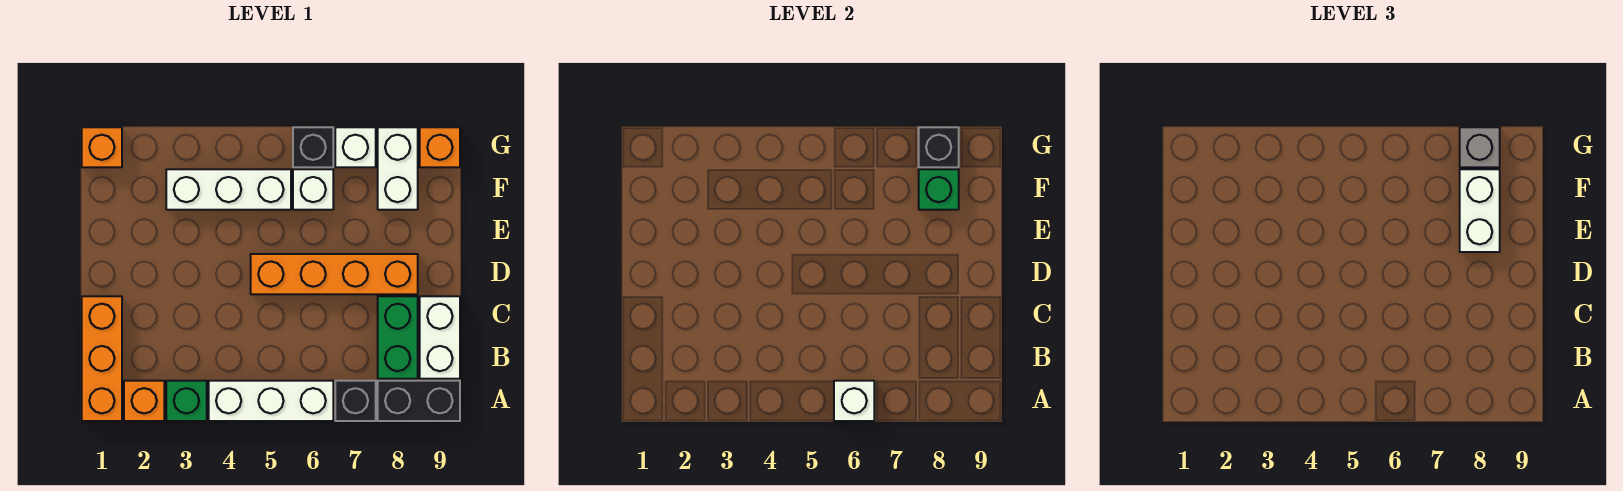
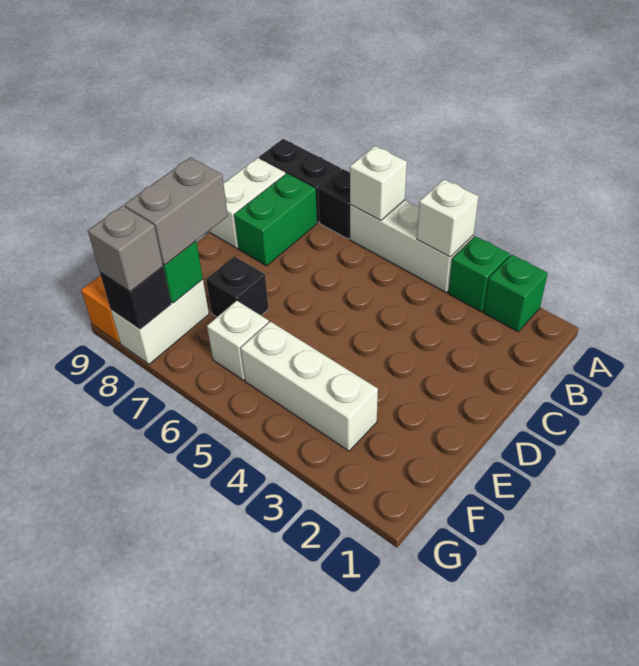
orange 1x3 brick [82,296,122,421] -> none
orange 1x1 brick [124,381,164,421] -> green 1x1 brick [483,255,548,332]
orange 1x4 brick [251,254,418,294] -> none
white 1x2 brick [1460,169,1500,252] -> grey 1x2 brick [124,157,228,265]
orange 1x1 brick [82,127,122,167] -> none
black 1x1 brick [293,127,333,167] -> black 1x1 brick moved to [206,256,269,317]
white 1x1 brick [335,127,376,167] -> white 1x1 brick moved to [417,179,479,257]

